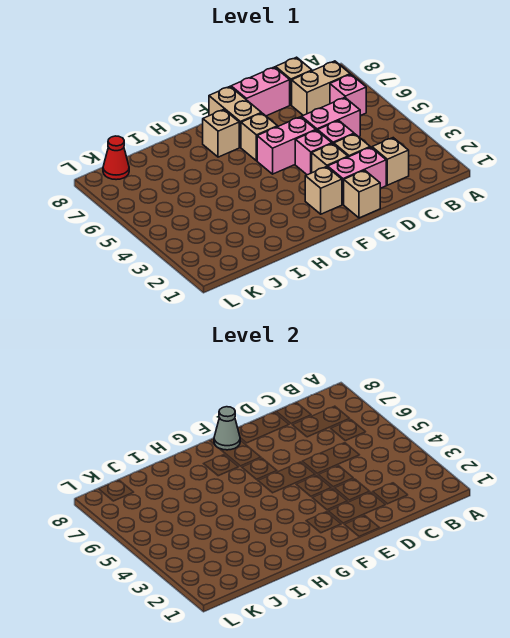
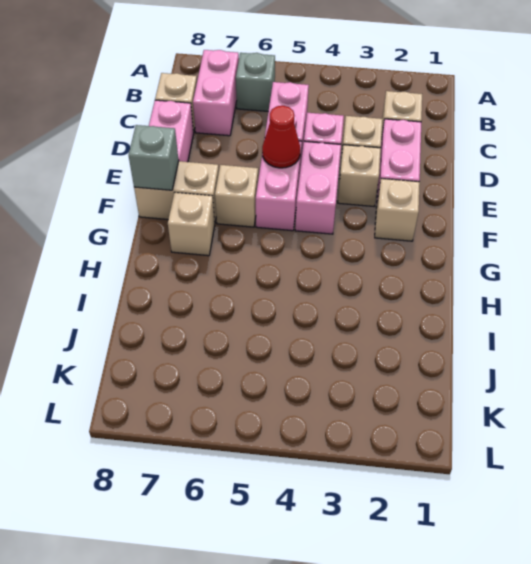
pink 1x1 brick [330,74,366,116] -> grey 1x1 brick [236,53,275,112]
tan 1x2 brick [292,61,350,115] -> pink 1x2 brick [193,50,239,136]
tan 1x1 brick [344,170,381,218] -> none
pink 1x1 brick [295,130,332,175] -> pink 1x2 brick [295,141,341,234]
grey 1x1 cone [214,407,240,450] -> grey 1x1 brick [129,125,179,190]
red 1x1 cone [103,136,129,180] -> red 1x1 cone moved to [262,106,300,168]

